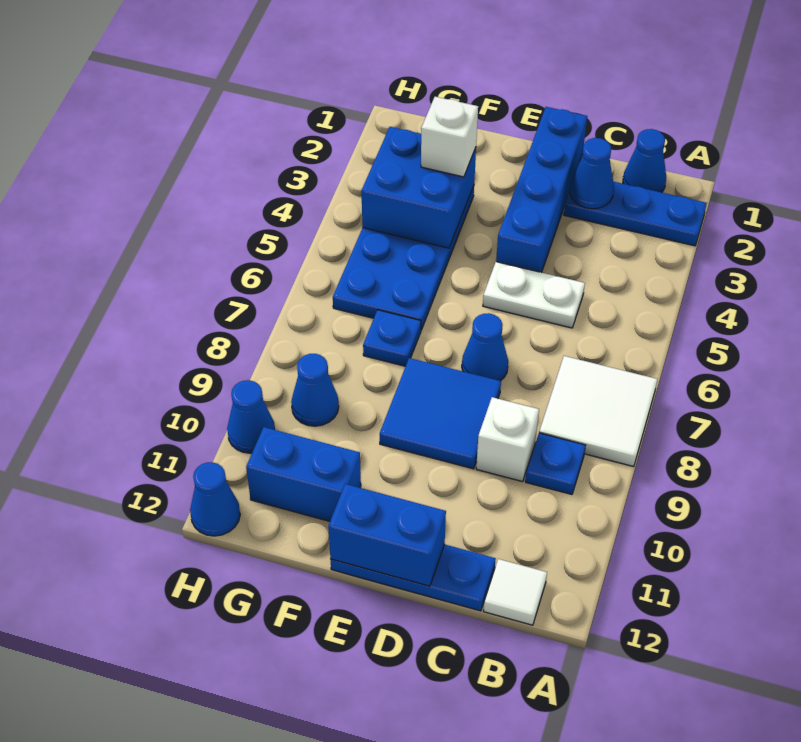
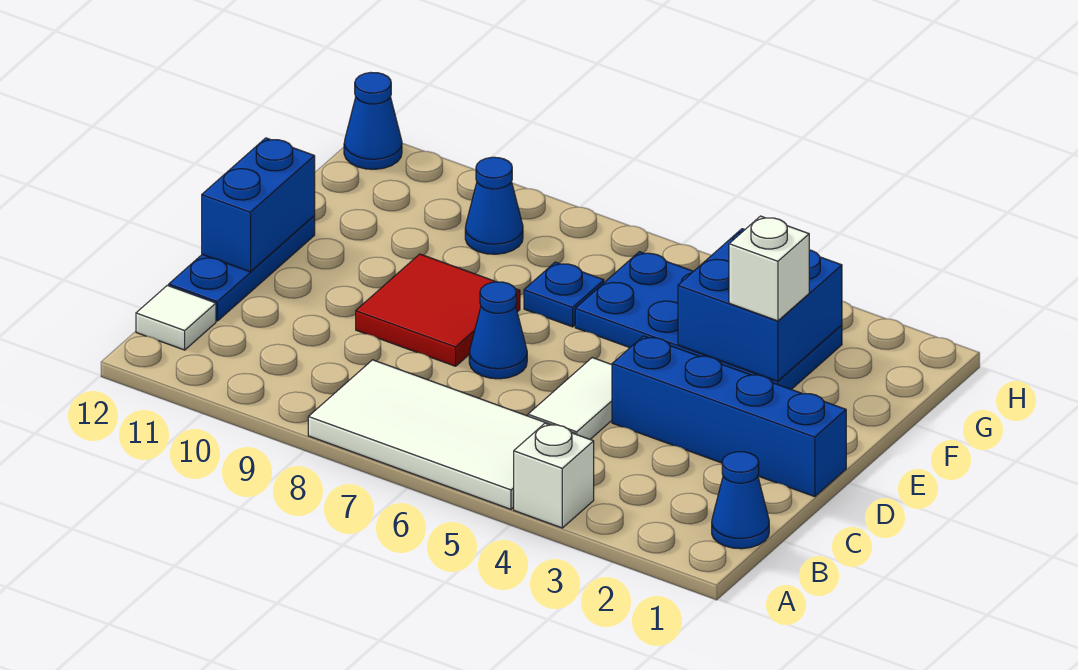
blue 1x3 plate [564,182,707,246] -> none
white 2x2 tile [539,356,657,467] -> white 2x4 tile [308,360,575,509]
blue 1x1 plate [525,433,586,494] -> none
blue 1x1 cone [570,138,614,209] -> none
white 1x2 plate [483,262,585,328] -> white 1x2 tile [528,358,612,439]
white 1x1 brick [476,397,539,482] -> white 1x1 brick moved to [514,423,594,528]
blue 2x2 tile [380,358,501,469] -> red 2x2 tile [356,254,520,366]
blue 1x2 brick [246,427,361,521] -> none
blue 1x1 cone [227,380,275,453] -> none

